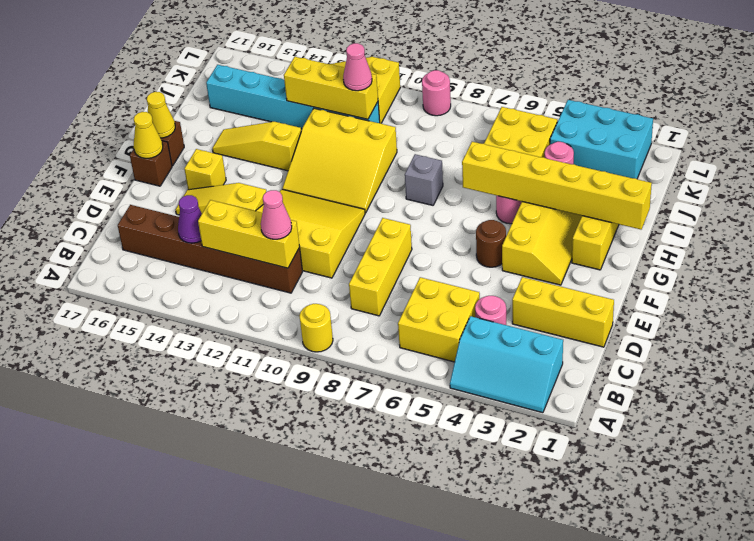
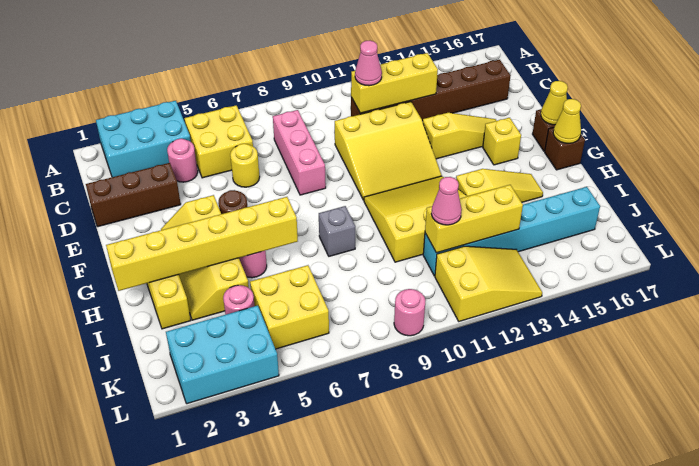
cyan 2x3 slope [450,316,563,413] -> cyan 2x3 brick [96,101,191,177]
yellow 1x1 round brick [300,304,333,352] -> yellow 1x1 round brick moved to [230,144,260,187]
yellow 1x3 brick [349,218,412,316] -> pink 1x3 brick [273,110,326,195]
purple 1x1 cone [178,195,202,243] -> none
yellow 1x3 brick [512,277,614,347] -> brown 1x3 brick [86,163,181,227]

